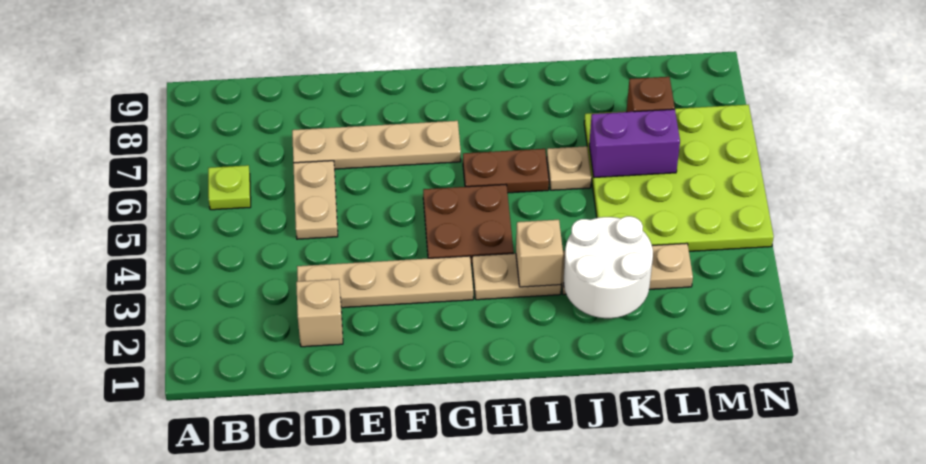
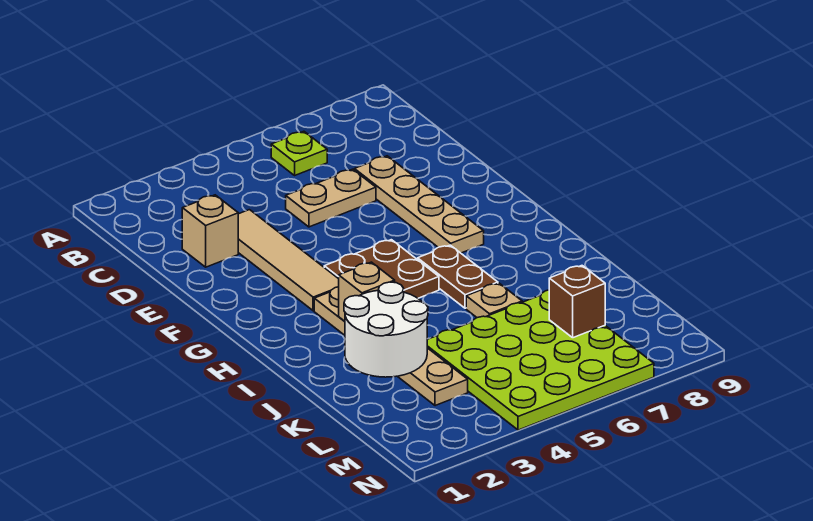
tan 1x4 plate [297,256,473,308] -> tan 1x4 tile [238,210,339,311]
purple 1x2 brick [589,109,680,178] -> none

